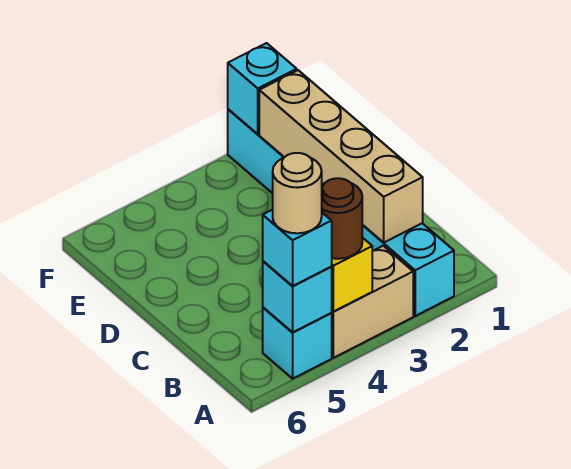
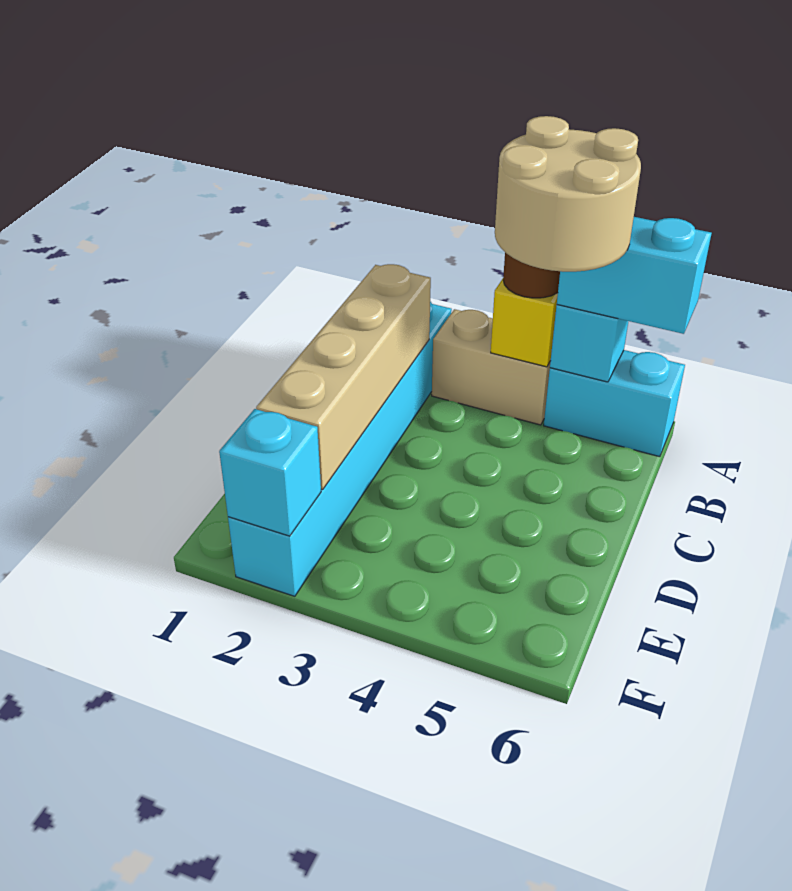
cyan 1x1 brick [263,308,332,379] -> cyan 1x2 brick [544,350,685,457]
cyan 1x1 brick [263,210,332,286] -> cyan 1x2 brick [557,217,712,334]
tan 1x1 round brick [273,153,322,233] -> tan 2x2 round brick [495,116,641,272]

